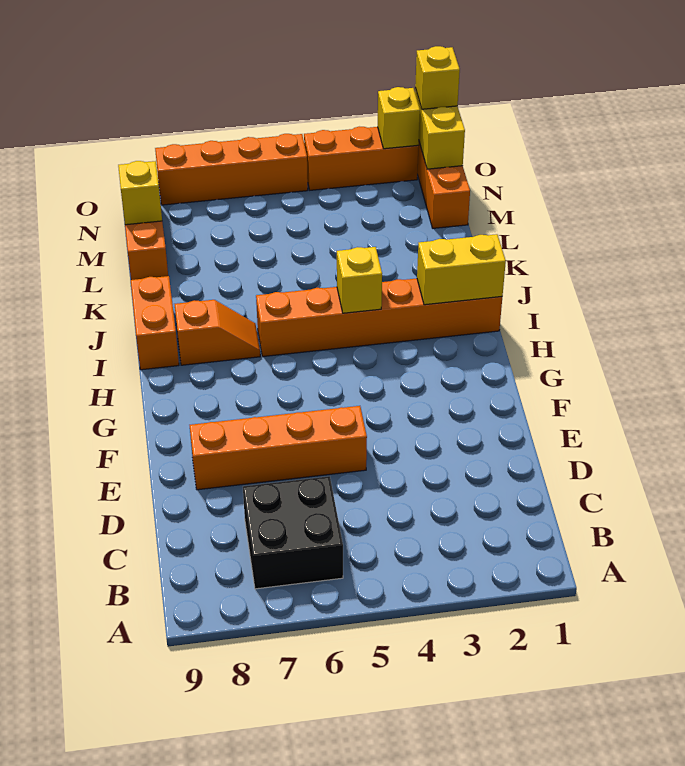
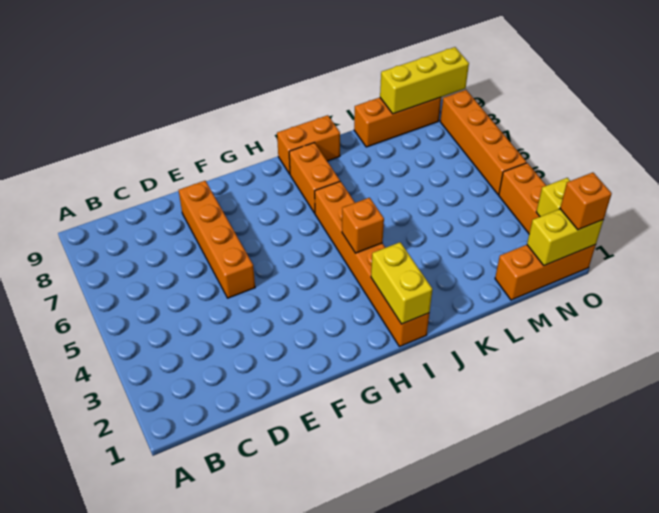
black 2x2 brick [243,476,343,589] -> none
yellow 1x1 brick [337,247,382,313] -> orange 1x1 brick [342,198,384,253]
orange 1x2 slope [175,300,260,365] -> orange 1x2 brick [289,143,340,213]
yellow 1x1 brick [118,161,162,225] -> yellow 1x3 brick [380,47,469,114]
yellow 1x1 brick [415,46,460,109] -> orange 1x1 brick [560,173,612,230]

